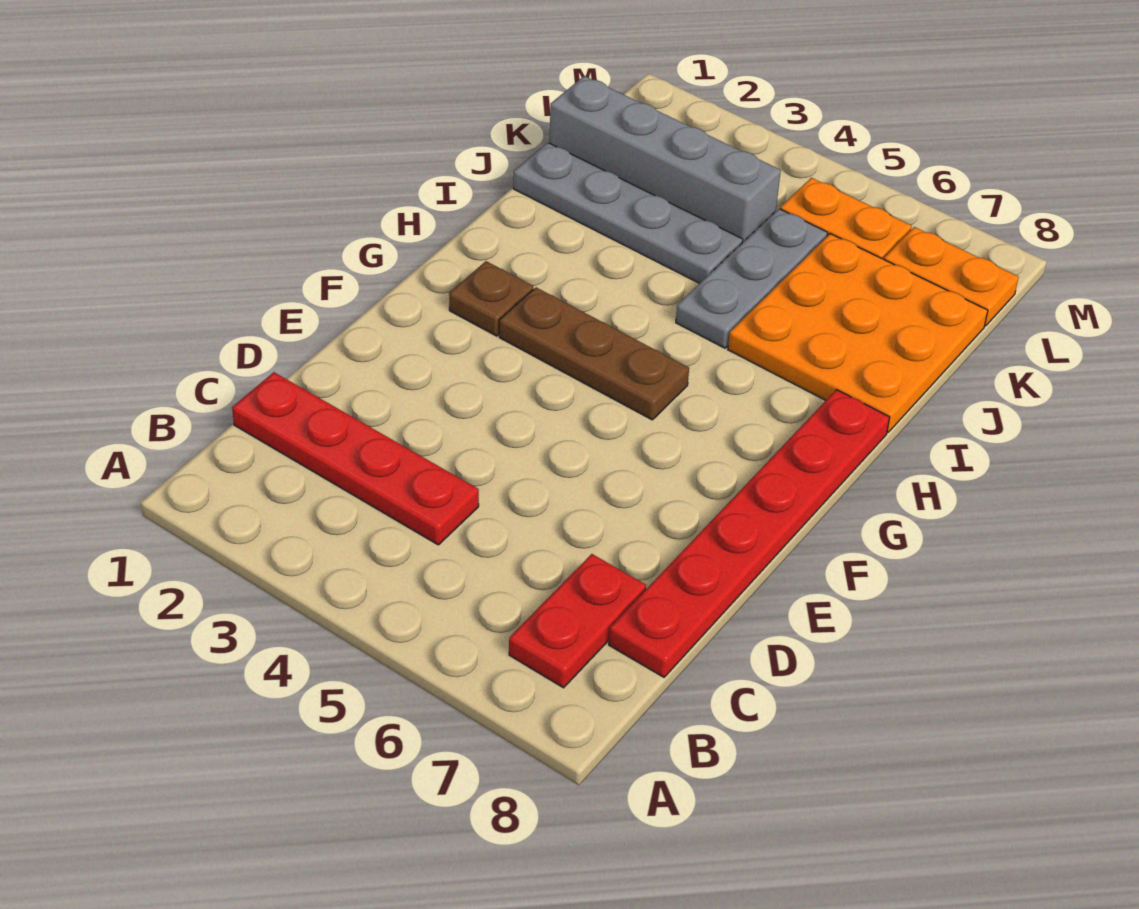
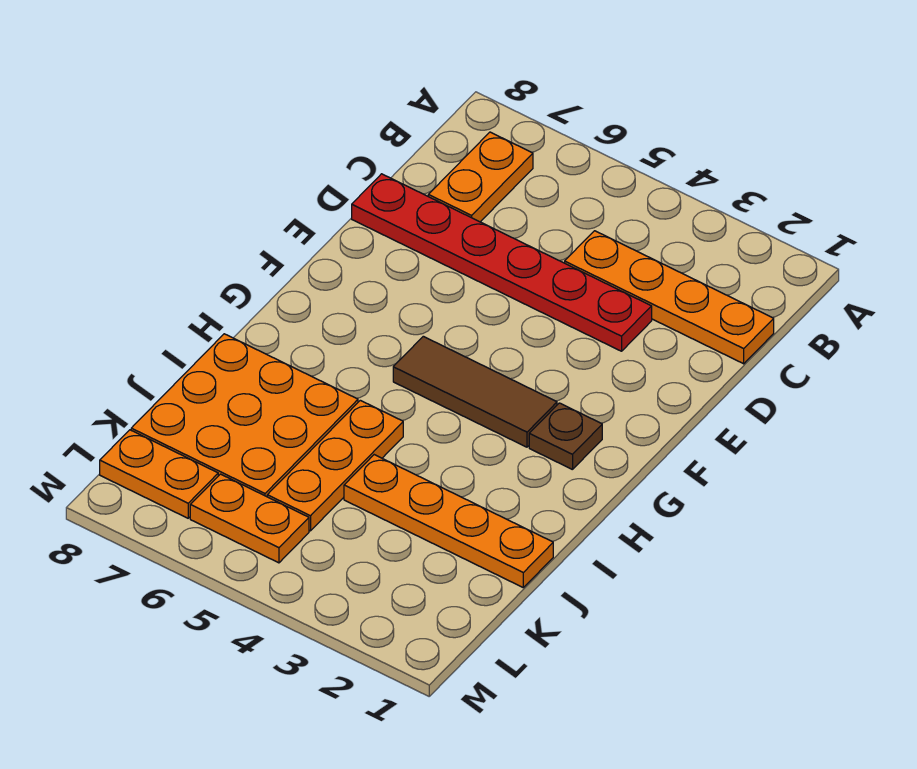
red 1x2 plate [509,554,646,688] -> orange 1x2 plate [428,132,533,222]
red 1x4 plate [232,372,479,545] -> orange 1x4 plate [565,231,774,364]
red 1x6 plate [609,390,890,677] -> red 1x6 plate turned to [352,174,652,351]
brown 1x3 plate [499,287,689,420] -> brown 1x3 tile [393,336,557,447]
grey 1x3 plate [676,209,827,348] -> orange 1x3 plate [267,400,403,531]
grey 1x4 plate [513,143,743,283] -> orange 1x4 plate [344,455,553,587]
grey 1x4 brick [549,76,781,243] -> none

